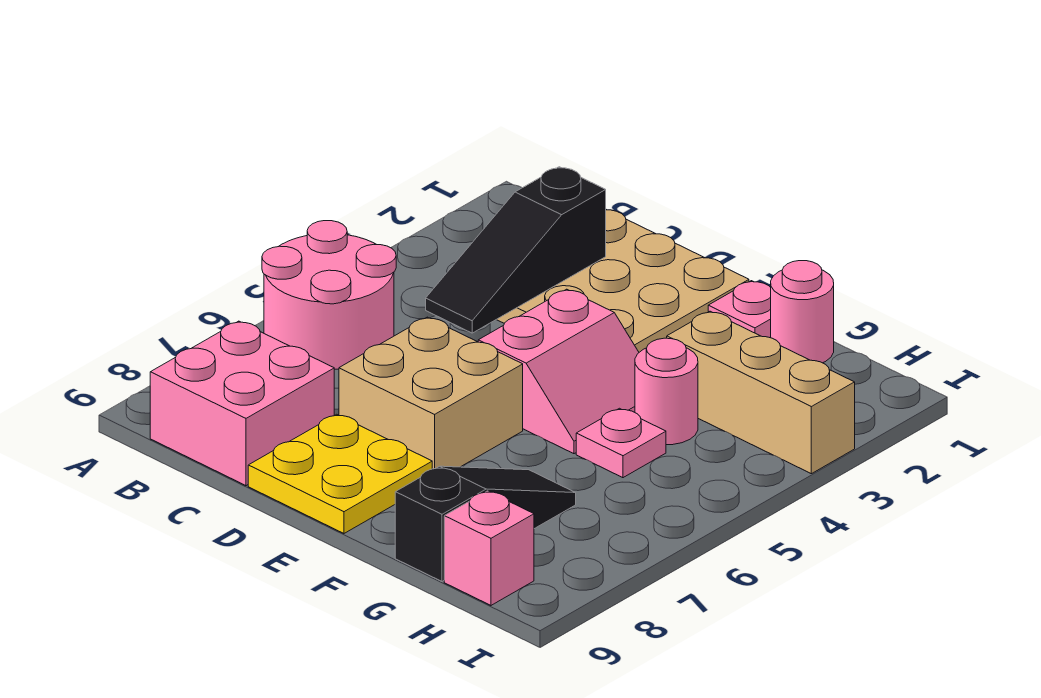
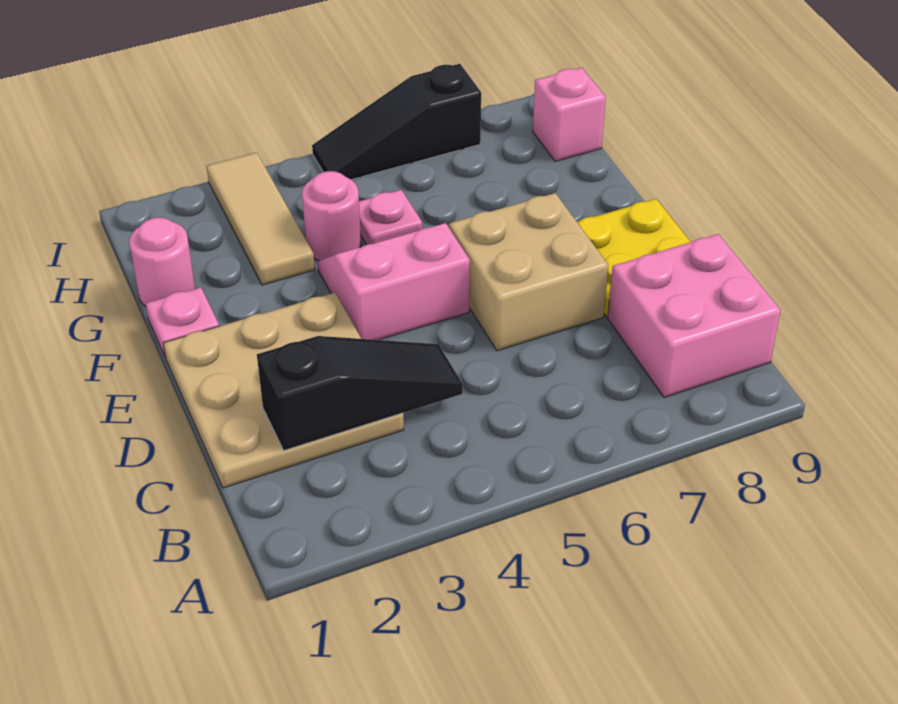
pink 2x2 round brick [262,221,396,369] -> none
tan 1x3 brick [667,311,855,474] -> tan 1x3 tile [207,152,315,285]
black 1x3 slope [395,466,576,581] -> black 1x3 slope moved to [312,64,481,180]

